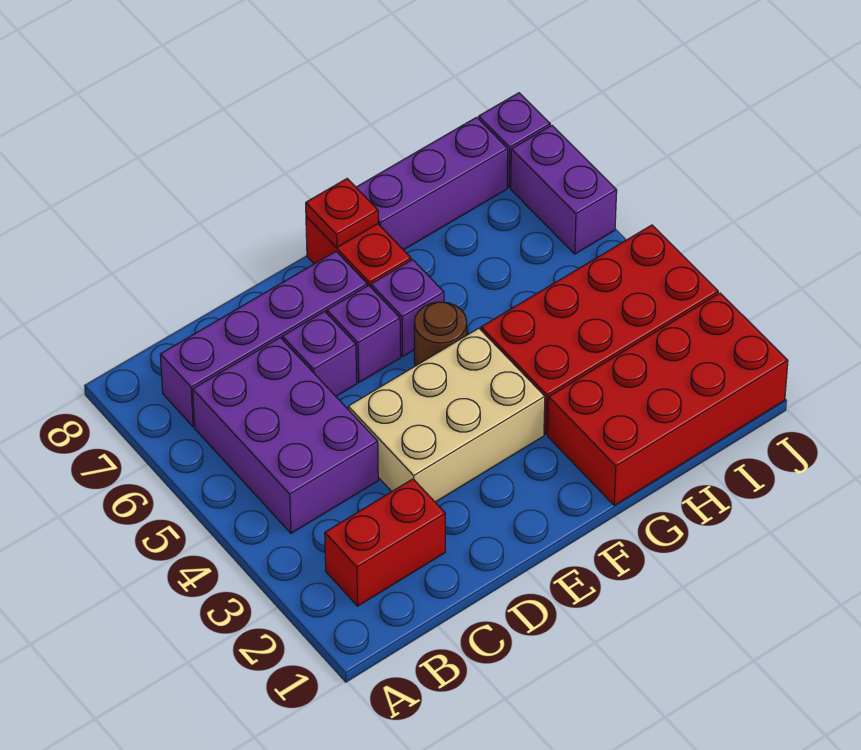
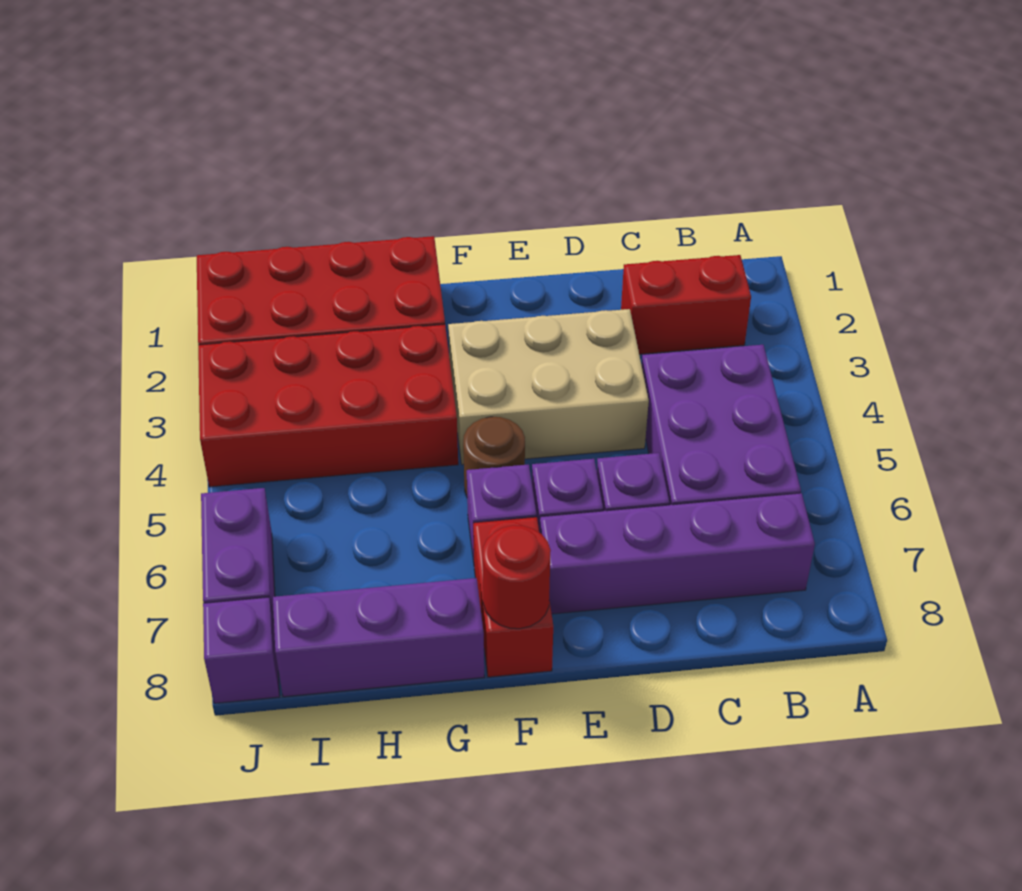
red 1x1 plate [306,179,378,248] -> red 1x1 round brick [483,525,551,629]

